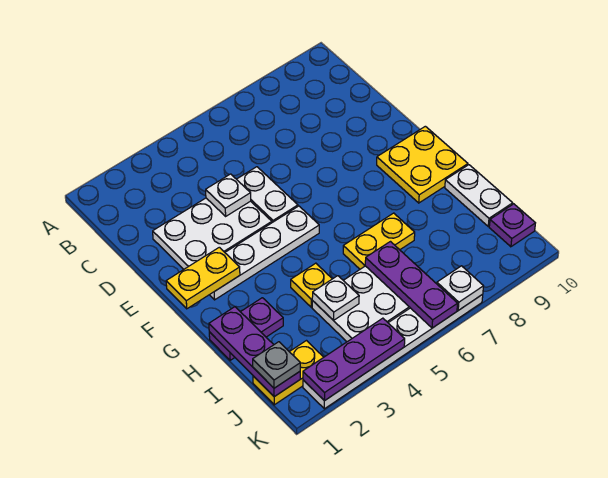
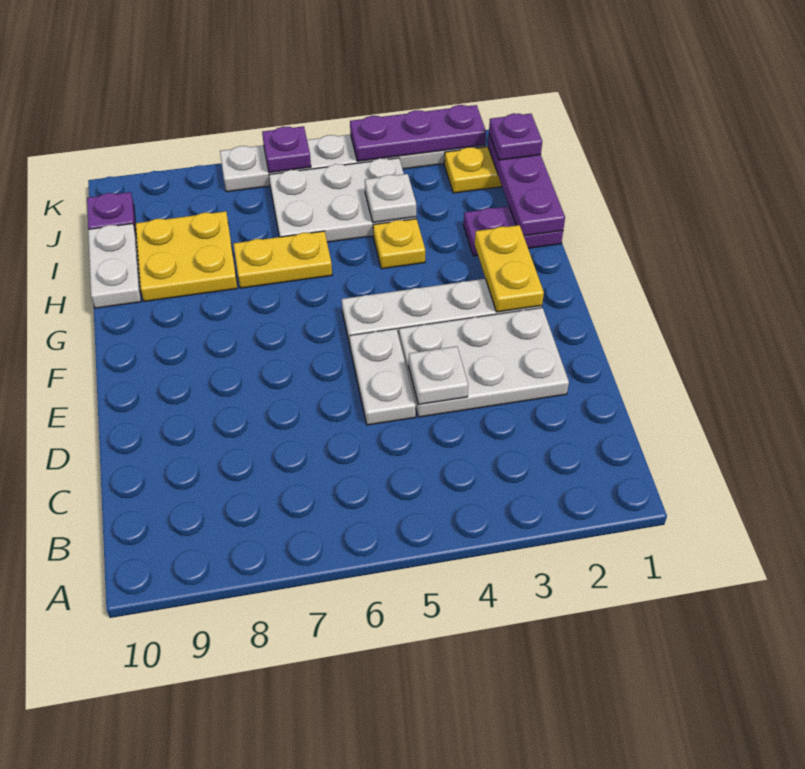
yellow 1x2 plate [166,247,240,309] -> yellow 1x2 plate turned to [475,225,544,312]
yellow 2x2 plate [377,126,468,203] -> yellow 2x2 plate moved to [135,211,238,301]
purple 1x3 plate [365,242,458,328] -> purple 1x1 plate [262,126,311,173]
grey 1x1 plate [253,342,300,388] -> purple 1x1 plate [489,113,542,160]
white 1x1 plate [437,266,484,310] -> none

